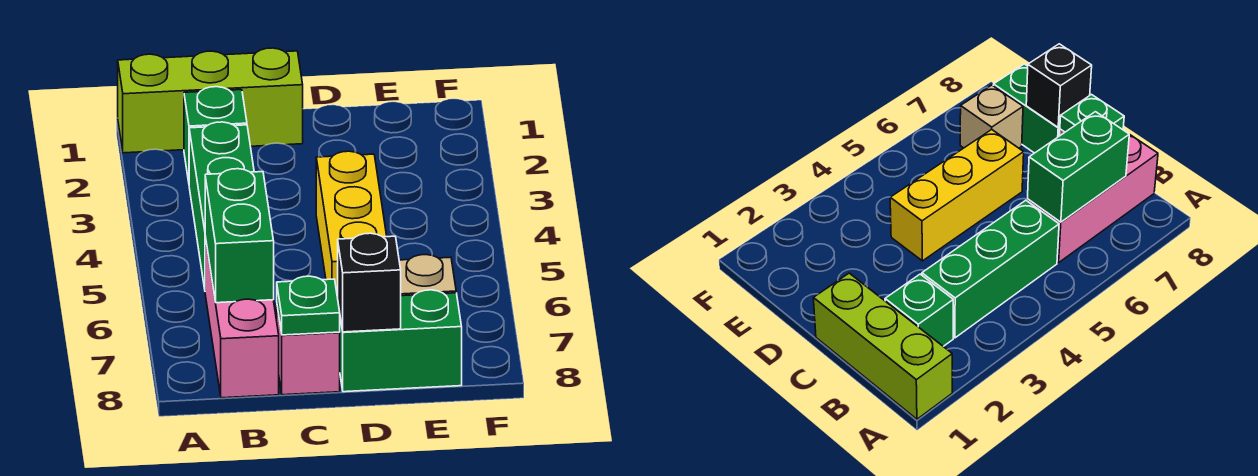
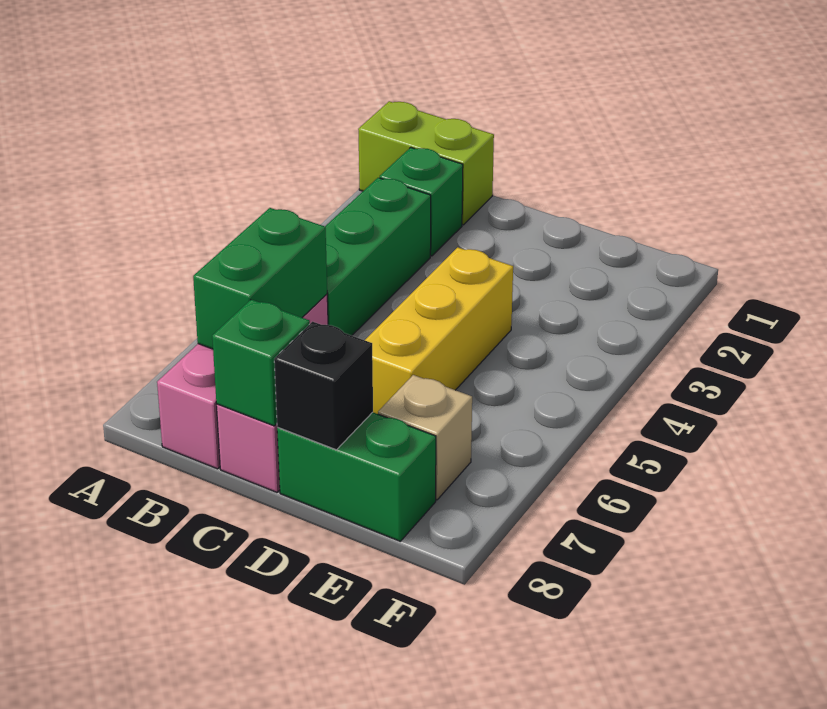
lime 1x3 brick [118,48,303,153] -> lime 1x2 brick [358,101,494,225]
green 1x1 plate [277,276,340,335] -> green 1x1 brick [212,299,310,426]

